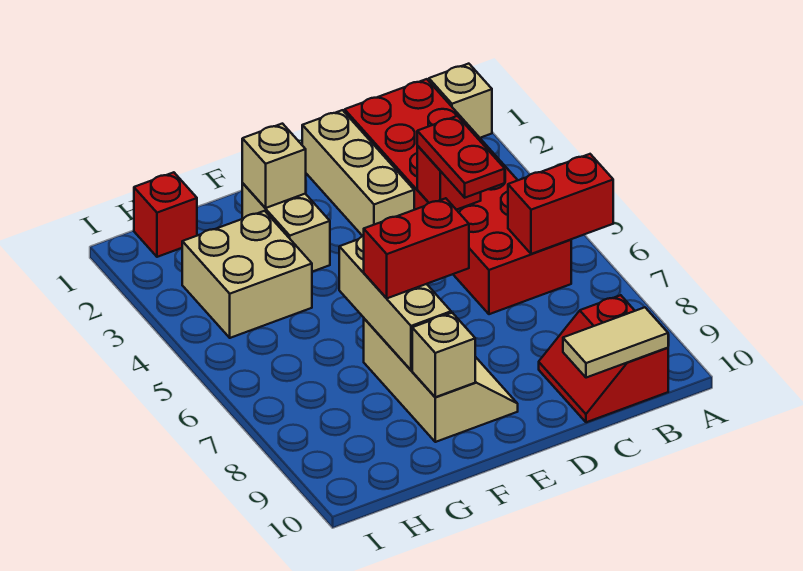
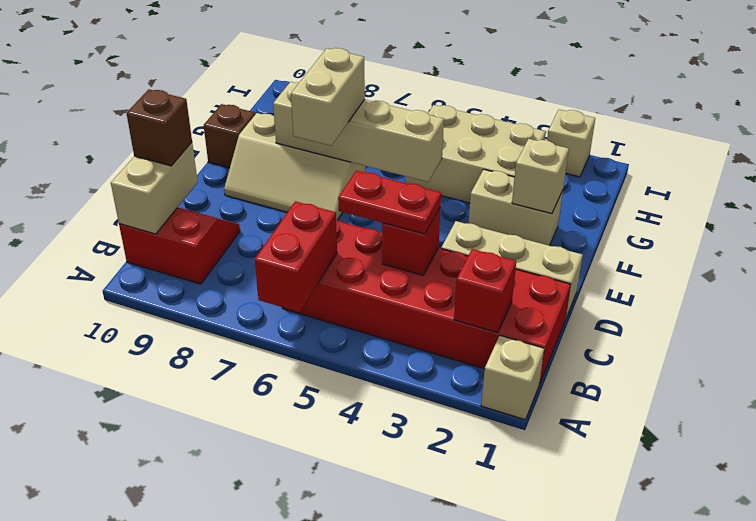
tan 1x2 tile [563,307,668,378] -> tan 1x2 brick [111,142,198,234]
none -> brown 1x1 brick [126,89,192,166]
red 1x2 brick [364,198,469,298] -> tan 1x2 brick [291,48,365,146]
tan 1x3 brick [339,236,451,370] -> tan 1x4 brick [273,82,444,182]
tan 1x1 brick [412,313,475,397] -> tan 1x1 brick moved to [547,110,595,177]
none -> brown 1x1 brick [204,104,255,168]
tan 2x2 brick [182,211,312,338] -> tan 2x3 brick [405,105,546,203]
red 1x1 brick [134,172,197,257] -> red 1x1 brick moved to [454,249,516,333]

